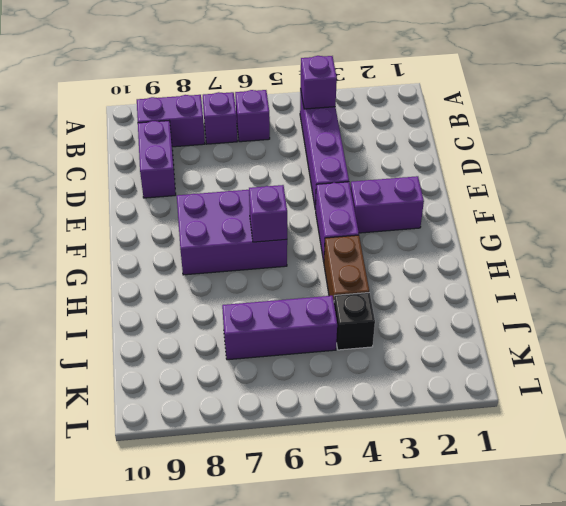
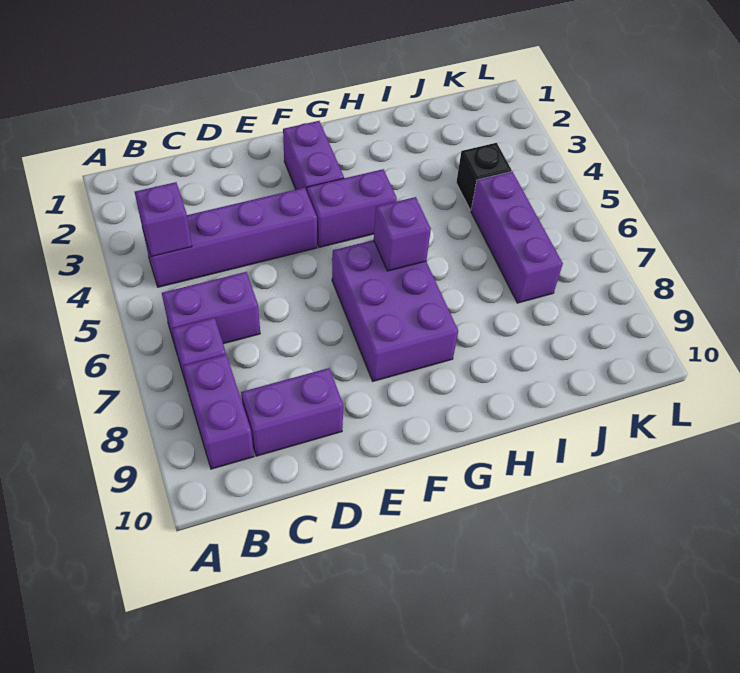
purple 1x1 brick [235,90,270,142] -> purple 1x2 brick [162,272,260,352]
brown 1x2 brick [324,235,369,301] -> none

